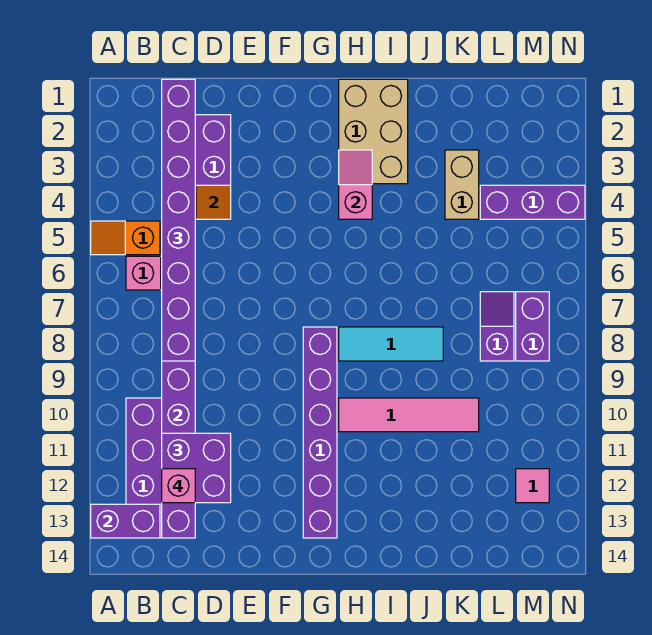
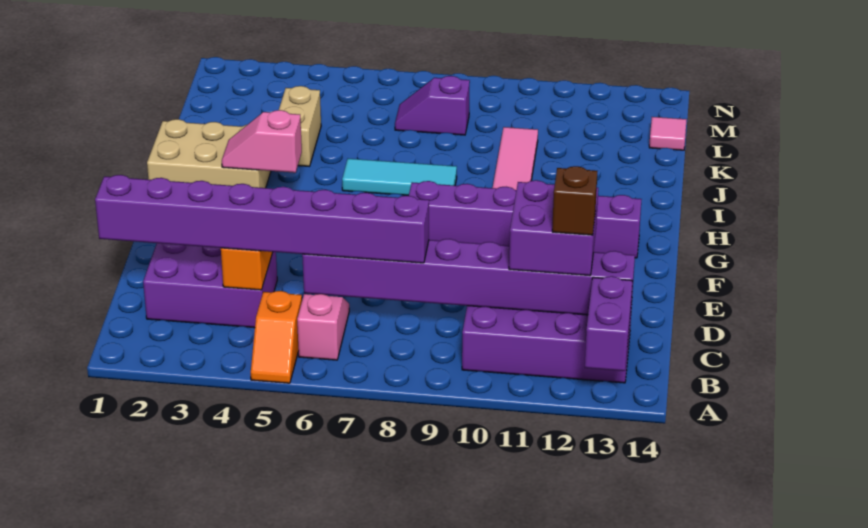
pink 1x1 brick [162,469,195,503] -> brown 1x1 brick [552,166,597,235]
cyan 1x3 tile [339,327,443,361] -> cyan 1x3 tile turned to [342,159,457,196]
tan 1x2 brick [445,150,479,219] -> tan 1x2 brick turned to [279,86,321,166]
purple 1x3 brick [480,185,585,219] -> none
purple 1x2 brick [516,292,549,361] -> none
pink 1x1 tile [516,469,549,503] -> pink 1x1 tile moved to [649,117,687,150]

